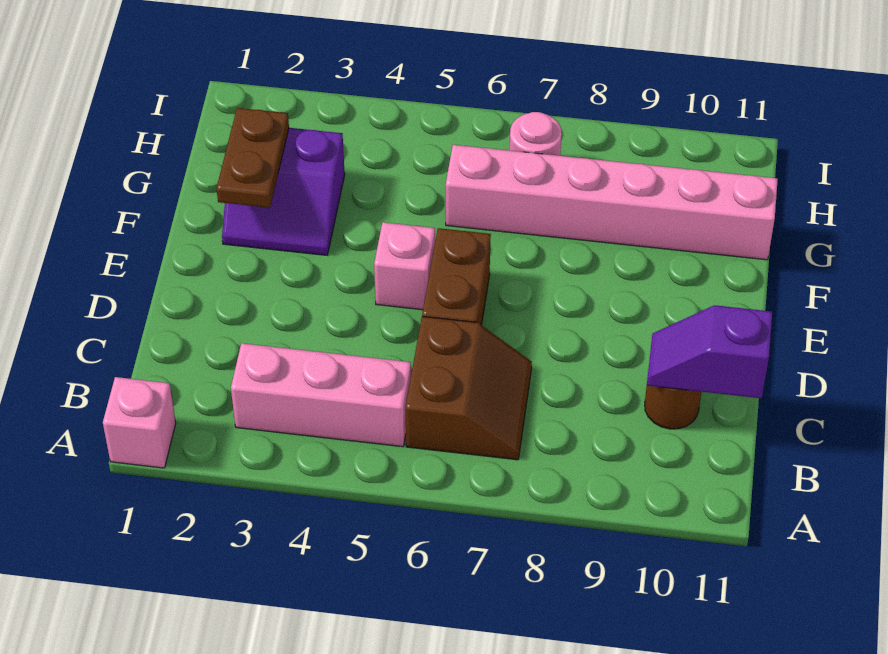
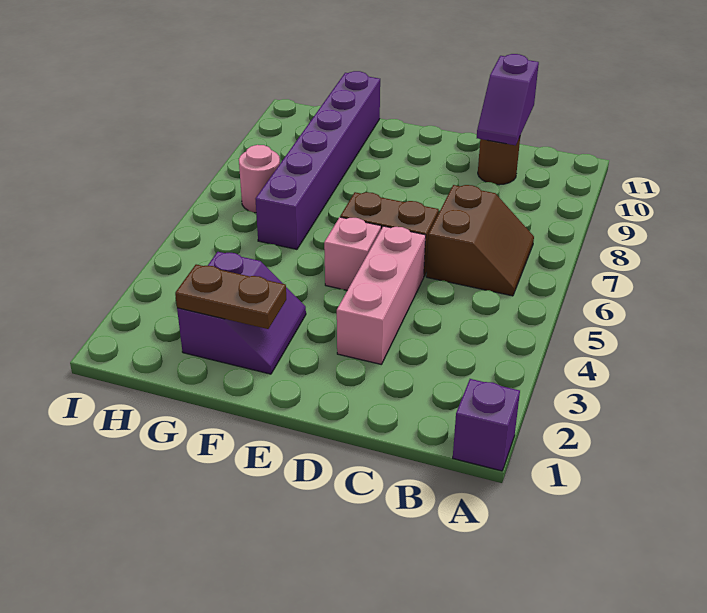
pink 1x1 brick [103,377,176,468] -> purple 1x1 brick [453,379,520,471]
pink 1x3 brick [231,343,411,447] -> pink 1x3 brick moved to [337,226,426,364]
brown 2x2 slope [405,316,532,460] -> brown 2x2 slope turned to [426,185,534,296]
pink 1x6 brick [446,145,778,260] -> purple 1x6 brick [255,71,380,249]

